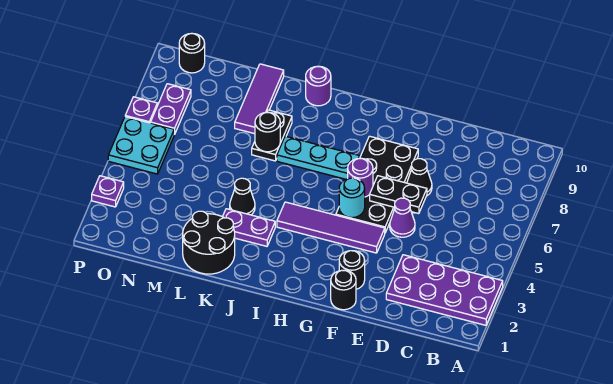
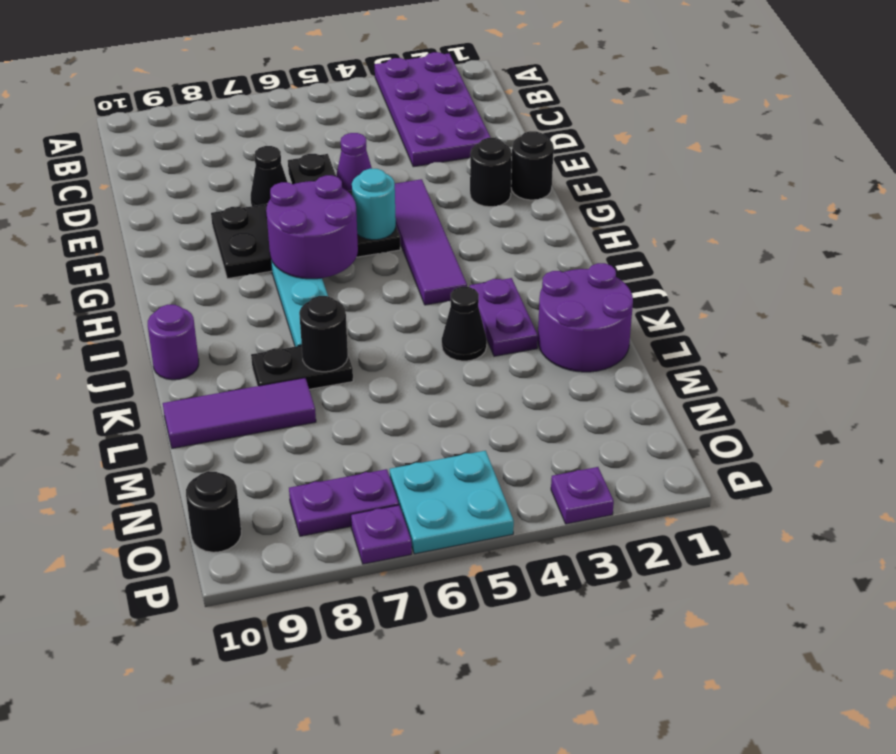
purple 1x1 round brick [348,158,373,197] -> purple 2x2 round brick [266,175,358,279]
black 2x2 round brick [183,211,235,274] -> purple 2x2 round brick [538,263,633,372]

